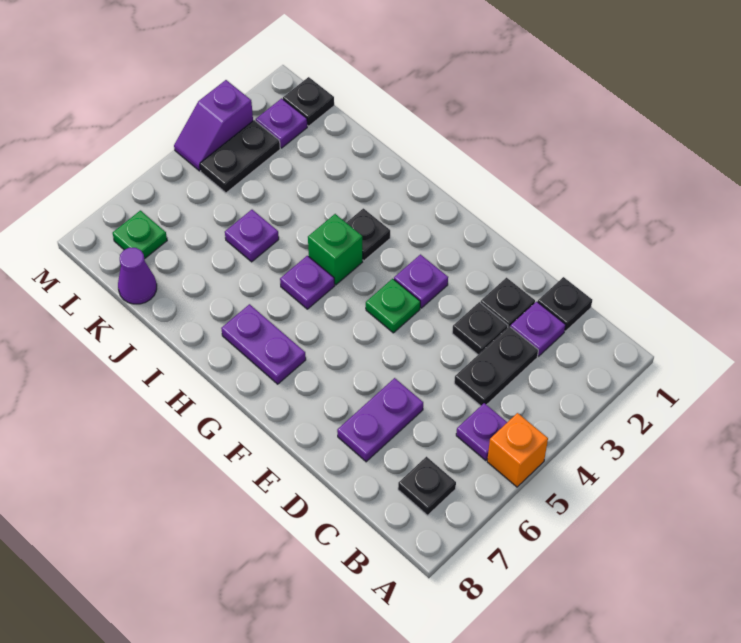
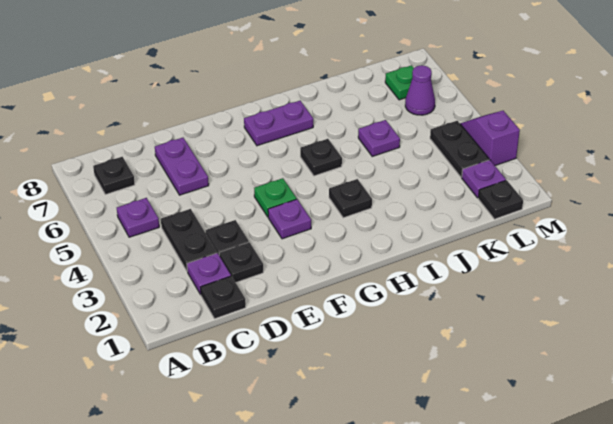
orange 1x1 brick [487,413,548,487] -> none
green 1x1 brick [308,214,363,285] -> none
purple 1x1 plate [280,256,335,309] -> black 1x1 plate [300,139,342,176]
purple 1x1 cone [118,248,157,304] -> purple 1x1 cone moved to [405,65,435,115]

